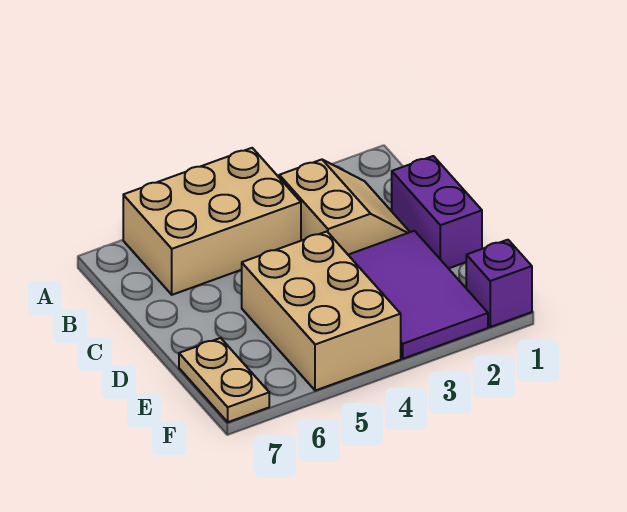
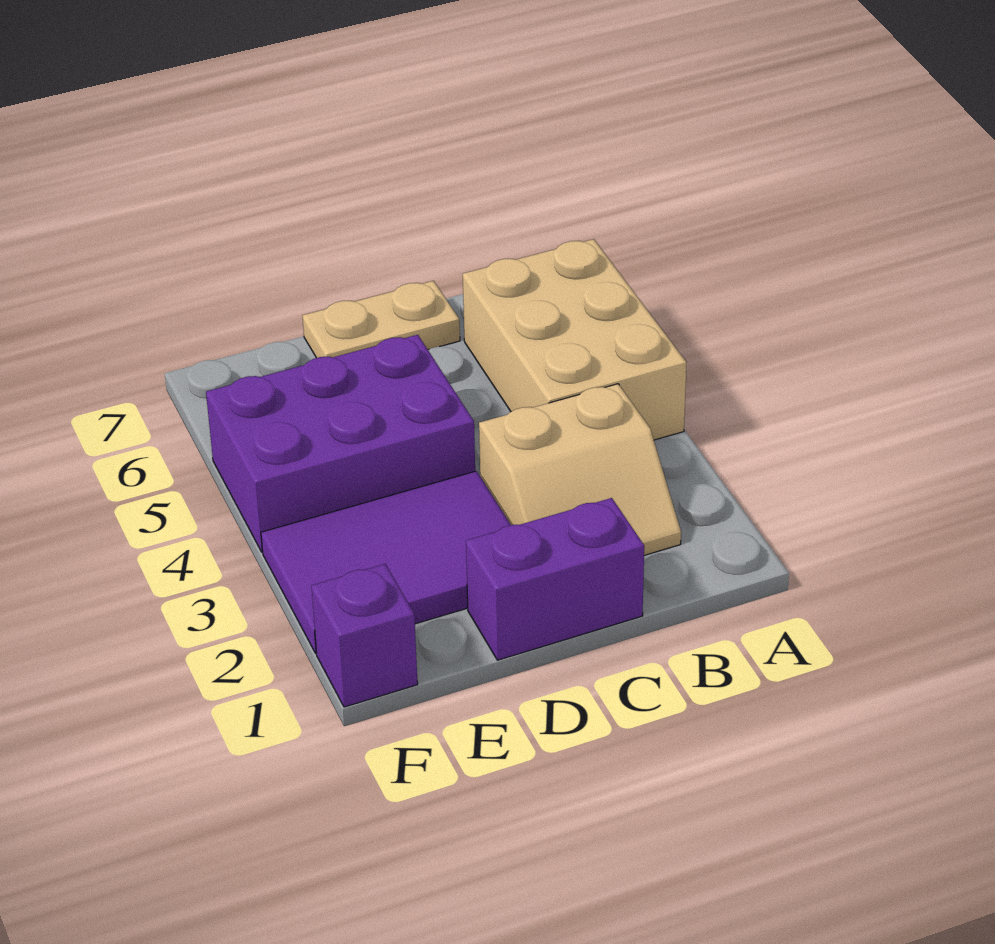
tan 2x3 brick [242,232,401,391] -> purple 2x3 brick [206,335,475,552]
tan 1x2 plate [179,338,269,422] -> tan 1x2 plate moved to [302,281,460,358]

